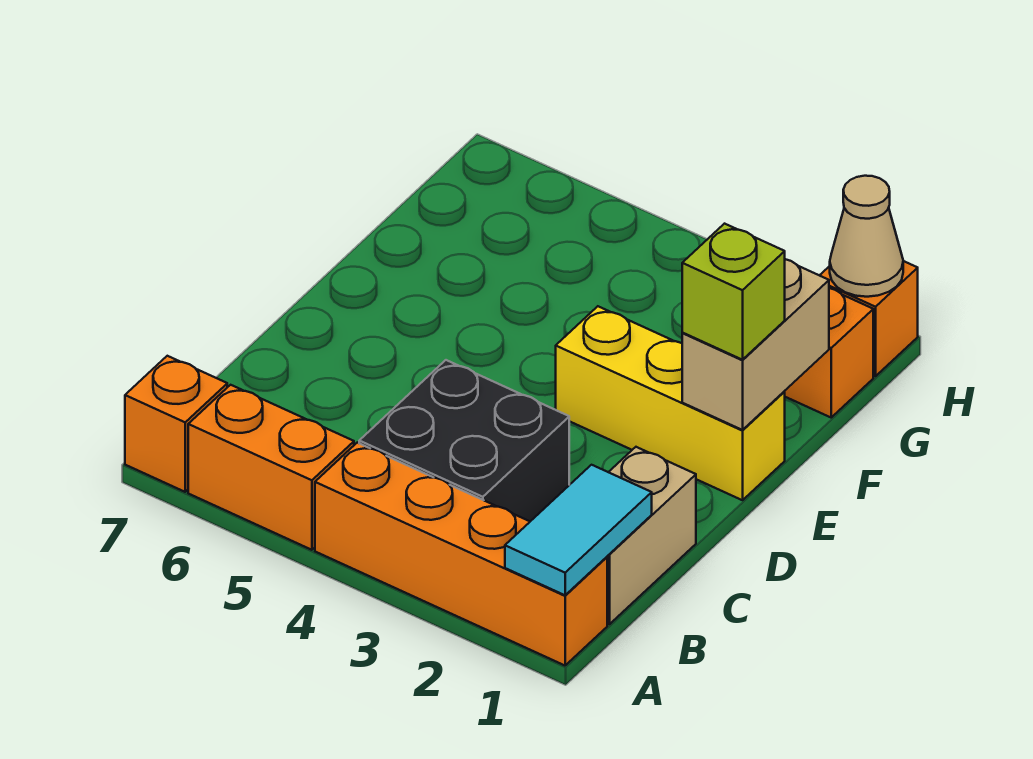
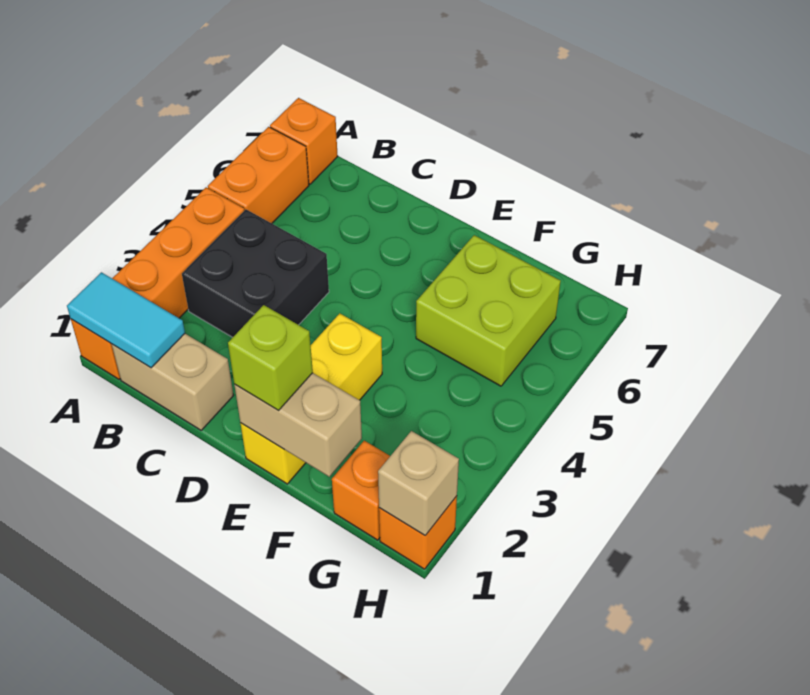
none -> lime 2x2 brick [416,235,561,386]
tan 1x1 cone [830,176,903,297] -> tan 1x1 brick [378,431,459,535]

